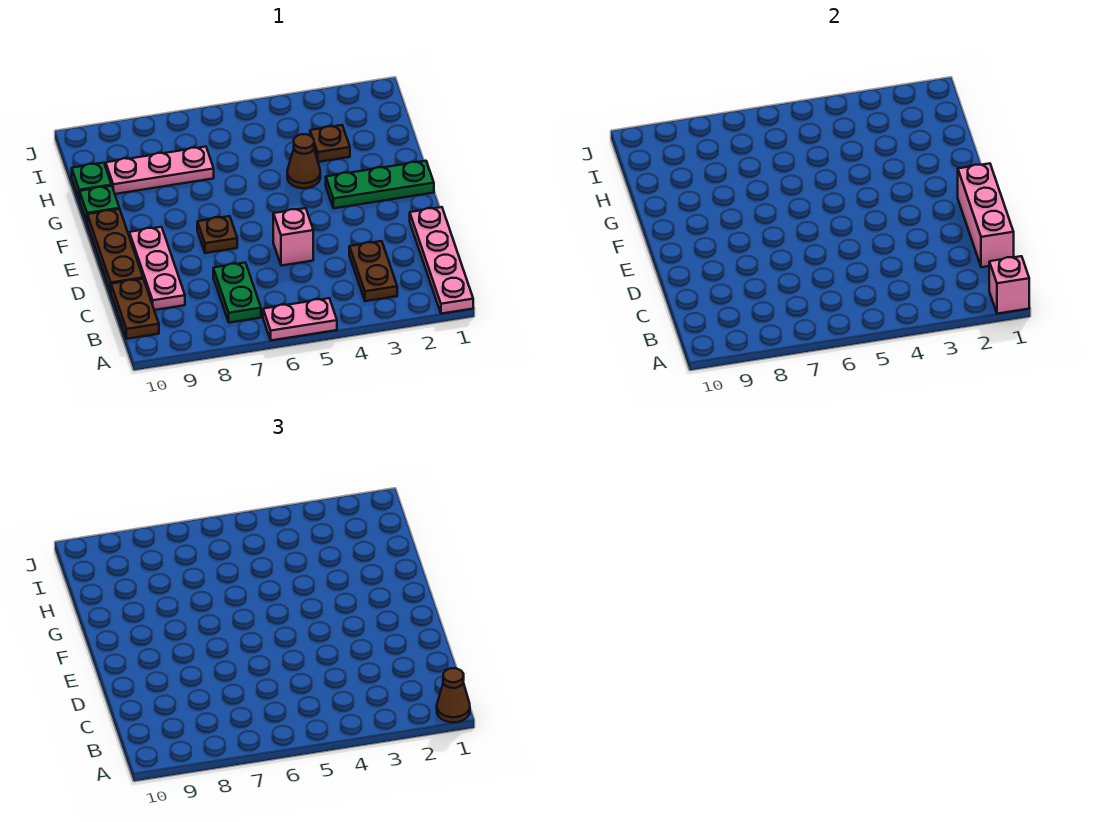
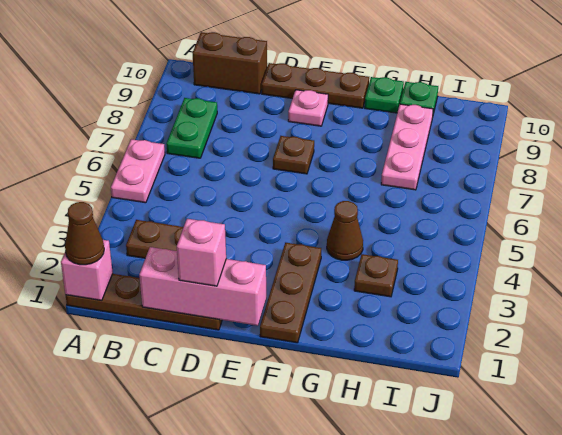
pink 1x4 plate [410,207,473,314] -> brown 1x4 plate [66,274,222,330]
green 1x2 plate [213,263,261,323] -> green 1x2 plate turned to [166,98,217,158]
brown 1x2 plate [111,279,159,339] -> brown 1x2 brick [193,32,267,94]
pink 1x3 plate [129,227,185,310] -> pink 1x1 plate [288,90,328,126]
pink 1x1 brick [273,208,313,266] -> pink 1x1 brick moved to [177,219,226,286]
green 1x3 plate [326,161,434,208] -> brown 1x3 plate [260,243,321,343]

